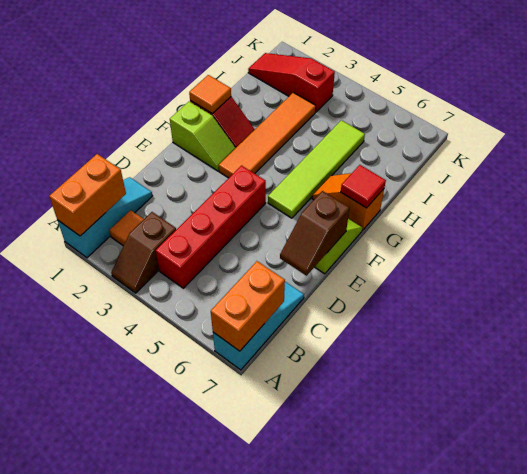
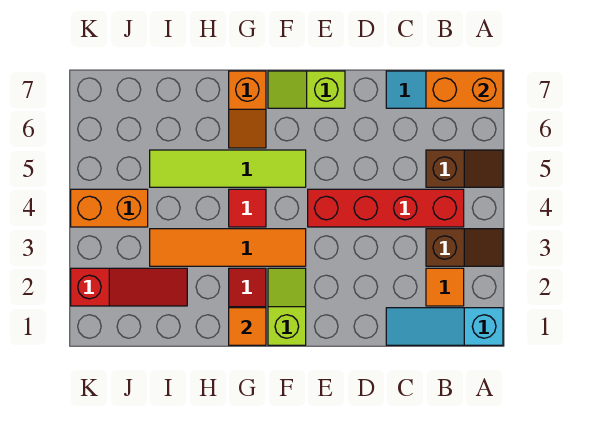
orange 1x2 brick [49,154,126,236] -> orange 1x2 brick moved to [71,189,148,227]
brown 1x2 slope [280,191,349,276] -> brown 1x2 slope moved to [426,150,503,187]
red 1x1 tile [341,165,386,208] -> red 1x1 tile moved to [229,189,266,227]
red 1x3 slope [248,53,335,112] -> red 1x3 slope turned to [71,268,187,306]

